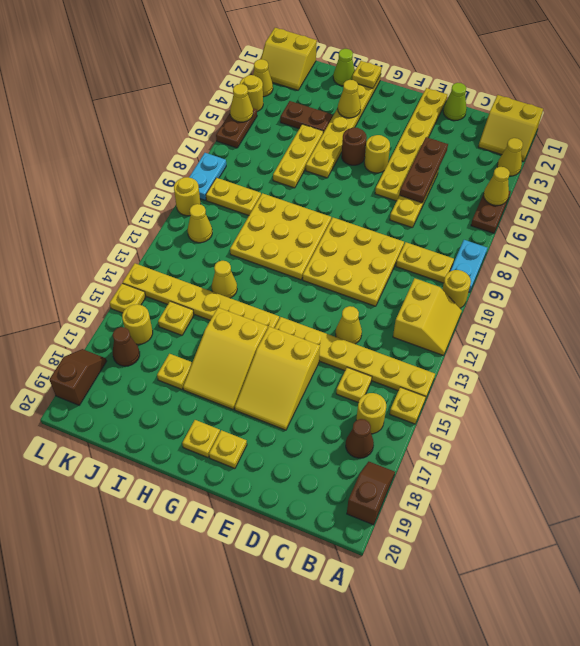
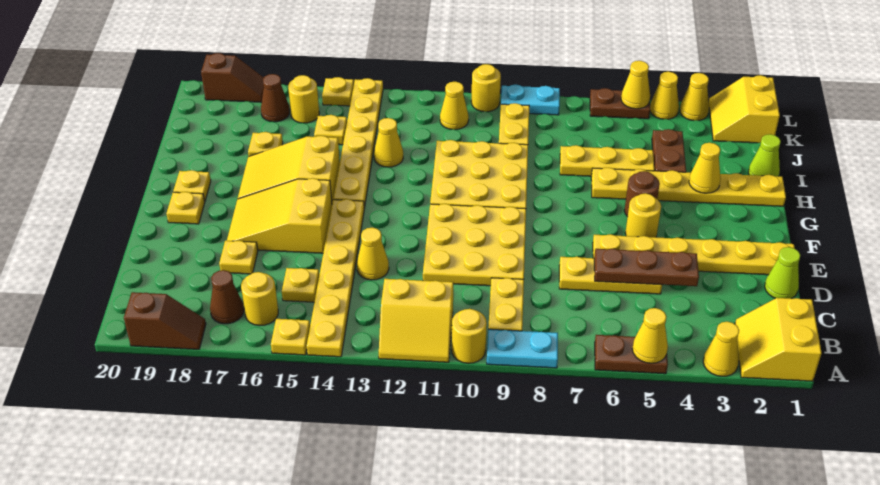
yellow 1x1 plate [352,61,382,88] -> yellow 1x1 plate moved to [219,241,258,274]
yellow 1x1 round brick [240,75,263,112] -> yellow 1x1 cone [650,72,679,119]

